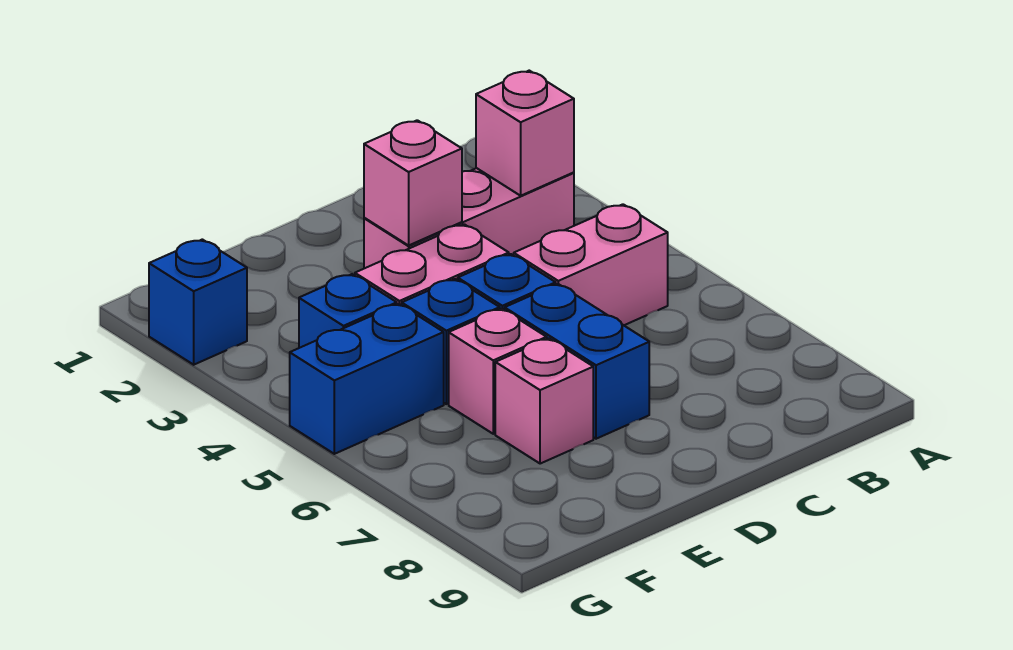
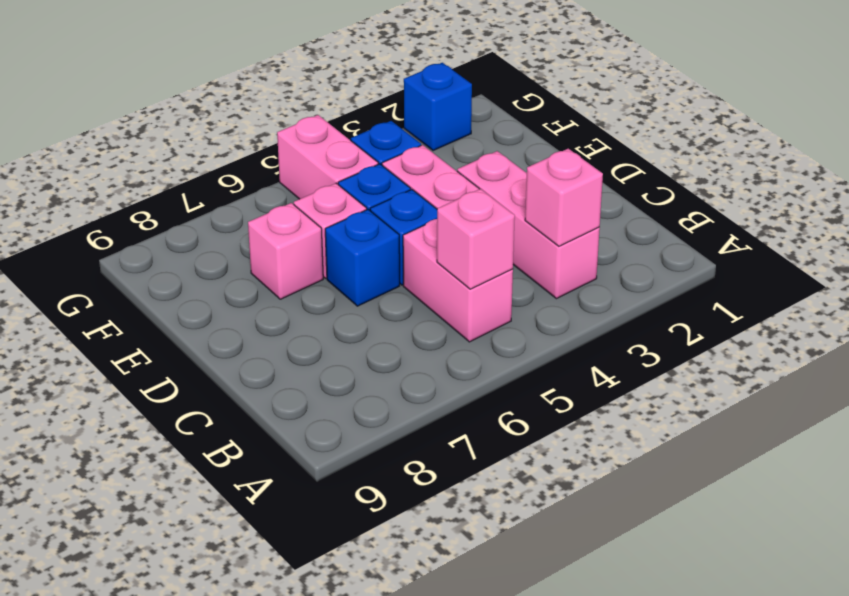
pink 1x1 brick [364,120,462,245] -> pink 1x1 brick moved to [437,189,515,289]
blue 1x2 brick [505,284,649,439] -> blue 1x1 brick [325,209,400,306]
blue 1x2 brick [290,304,444,454] -> pink 1x2 brick [277,115,378,199]

